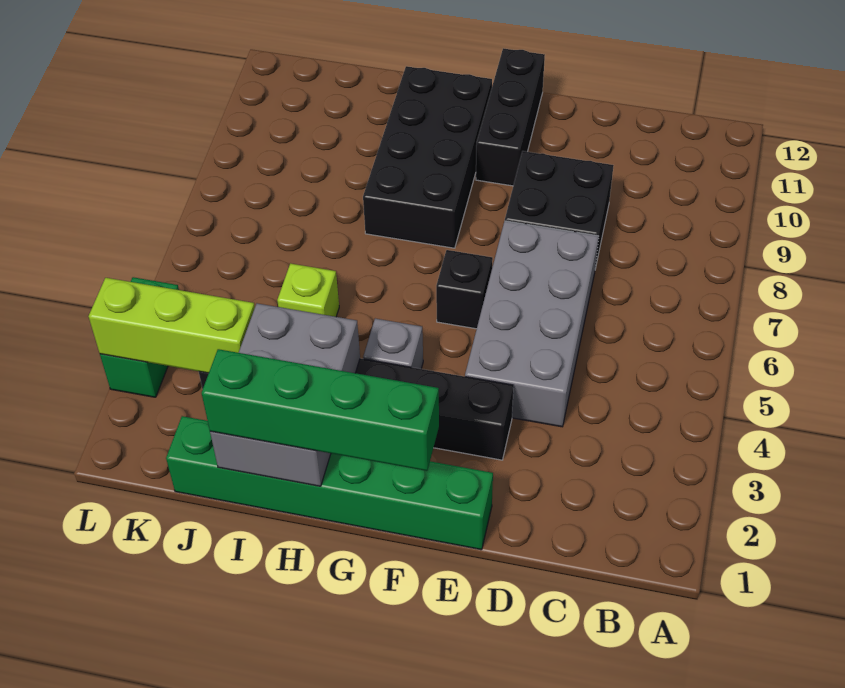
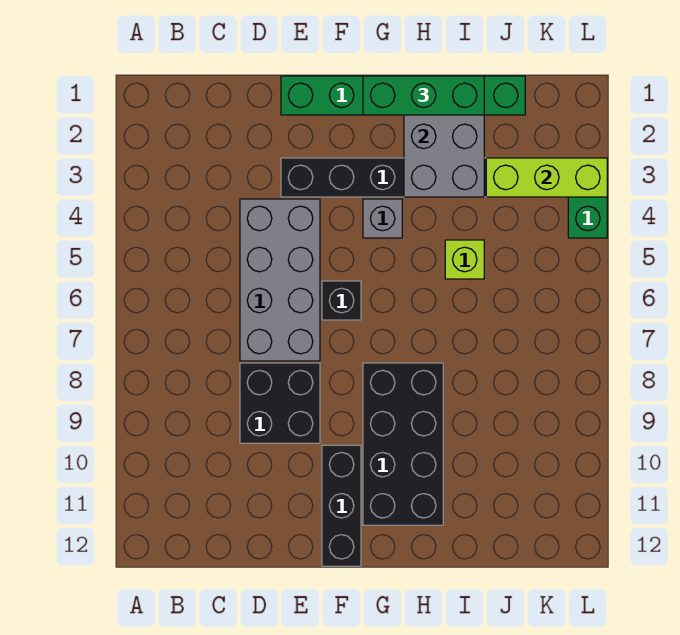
green 1x4 brick [202,349,439,471] -> green 1x3 brick [363,76,484,115]

